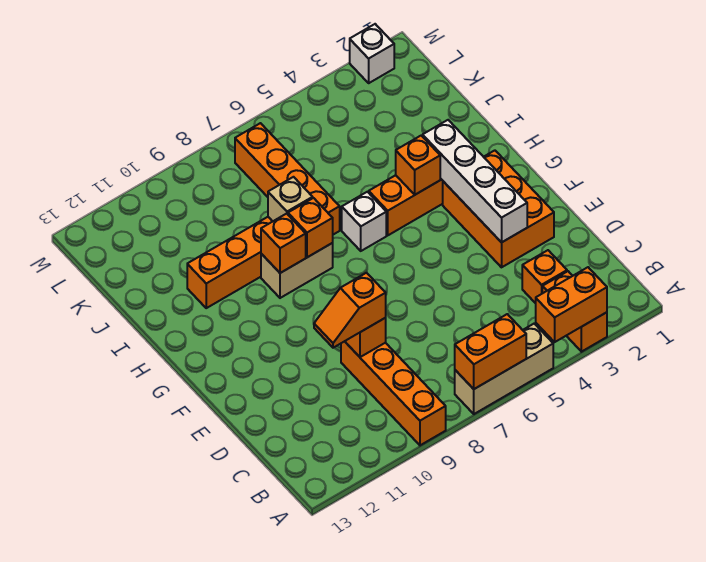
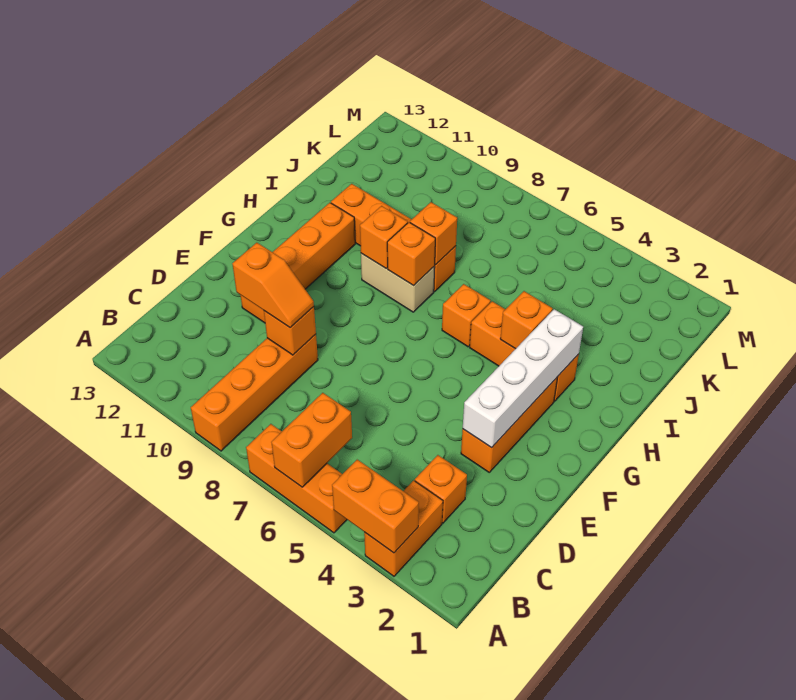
tan 1x3 brick [455,324,553,414] -> orange 1x3 brick [246,424,347,533]
orange 1x2 brick [455,314,526,389] -> orange 1x2 brick turned to [271,393,352,487]
orange 1x2 slope [314,273,386,348] -> orange 1x2 slope turned to [232,243,314,328]
orange 2x3 brick [443,150,554,267] -> orange 1x3 brick [461,378,557,472]
white 1x1 brick [342,192,386,251] -> orange 1x1 brick [442,284,490,347]
orange 1x4 brick [235,123,340,235] -> orange 1x4 brick moved to [241,203,355,323]
tan 1x1 brick [268,177,313,221] -> orange 1x1 brick [410,202,457,265]
white 1x1 brick [350,24,394,83] -> none

